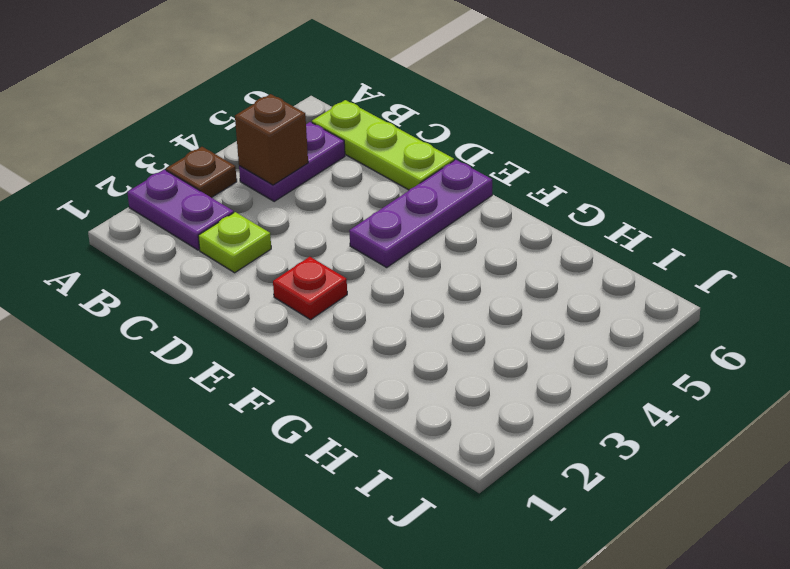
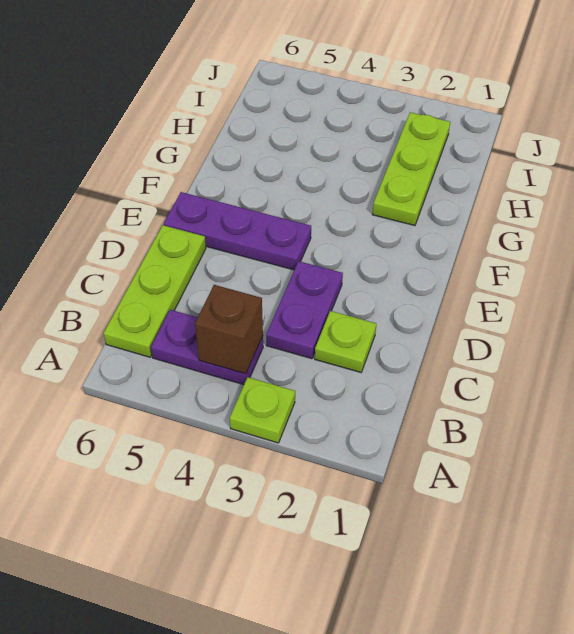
purple 1x2 plate [127,170,234,250] -> purple 1x2 plate moved to [266,261,343,359]
brown 1x1 plate [166,147,237,198] -> lime 1x1 plate [230,377,295,443]
red 1x1 plate [273,257,347,320] -> none
none -> lime 1x3 plate [372,112,450,226]

